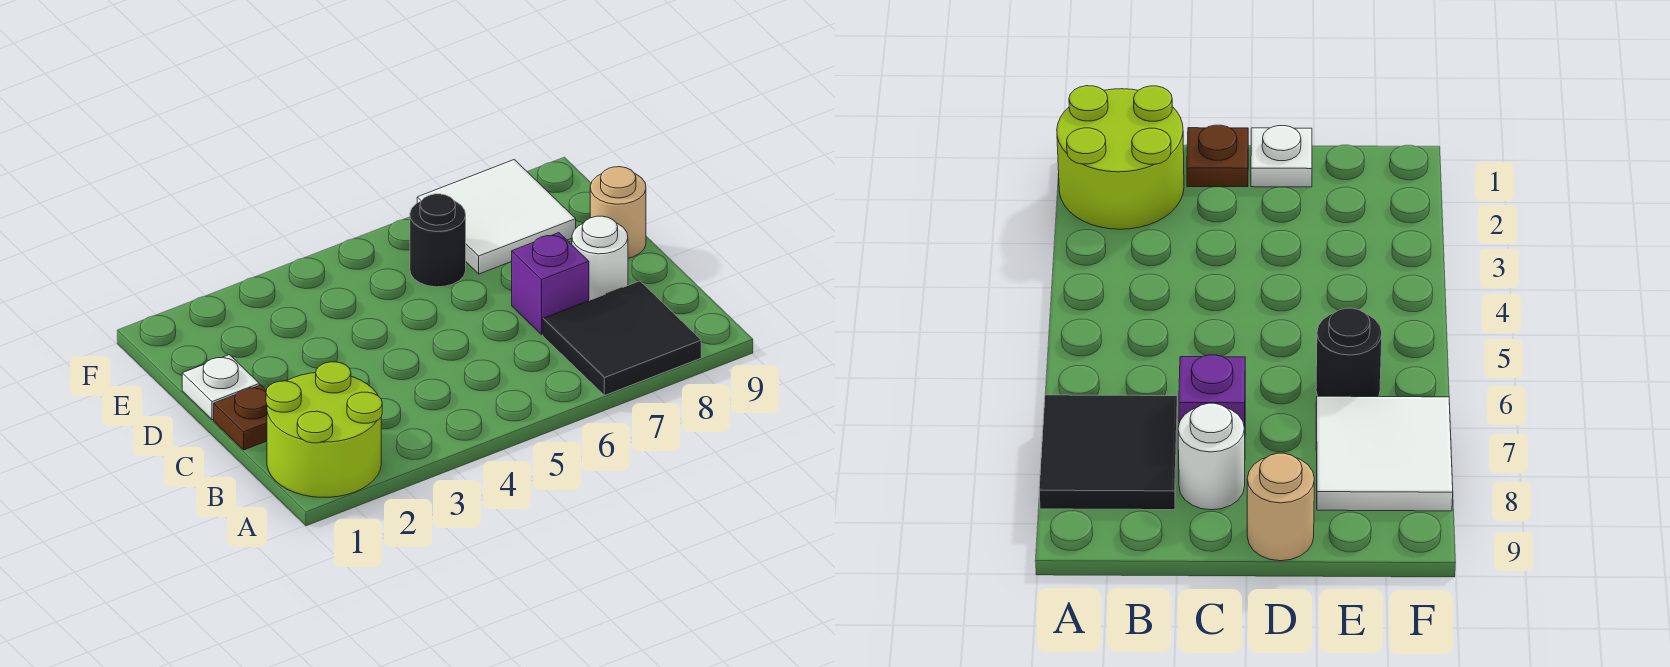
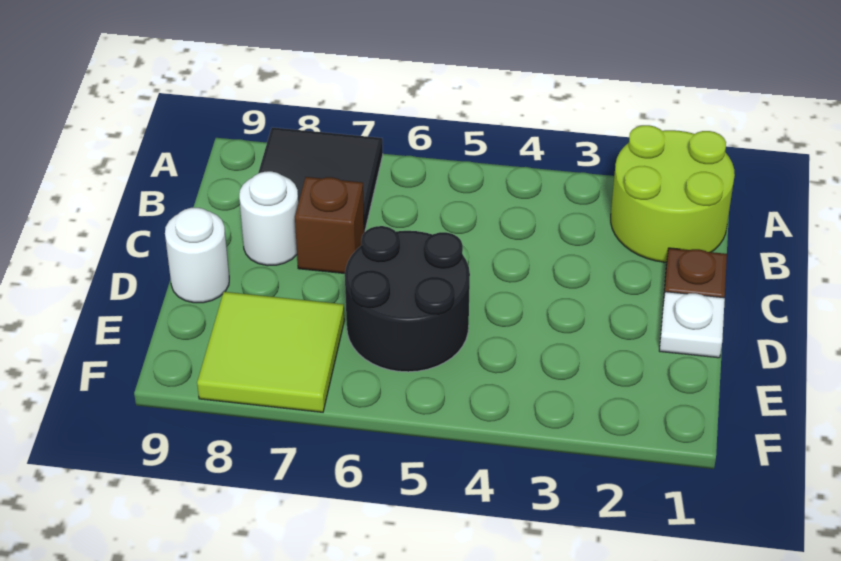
purple 1x1 brick [512,233,589,335] -> brown 1x1 brick [295,177,364,273]
tan 1x1 round brick [590,167,646,258] -> white 1x1 round brick [165,208,229,303]
black 1x1 round brick [410,194,466,287] -> black 2x2 round brick [345,226,470,372]
white 2x2 tile [417,160,576,274] -> lime 2x2 tile [197,292,344,412]

